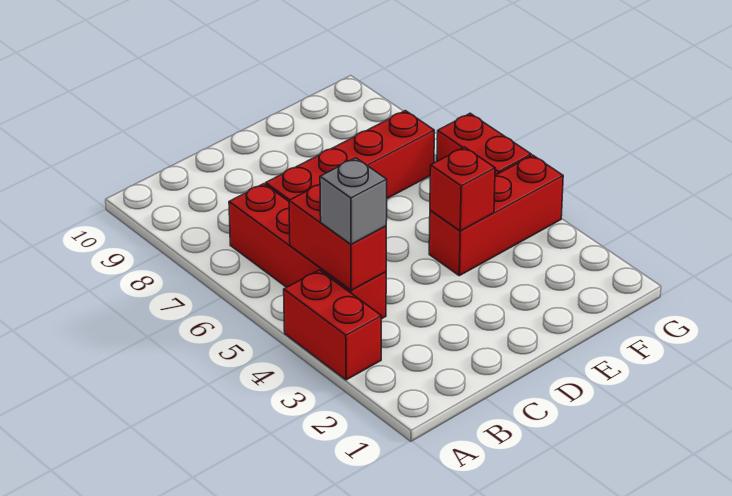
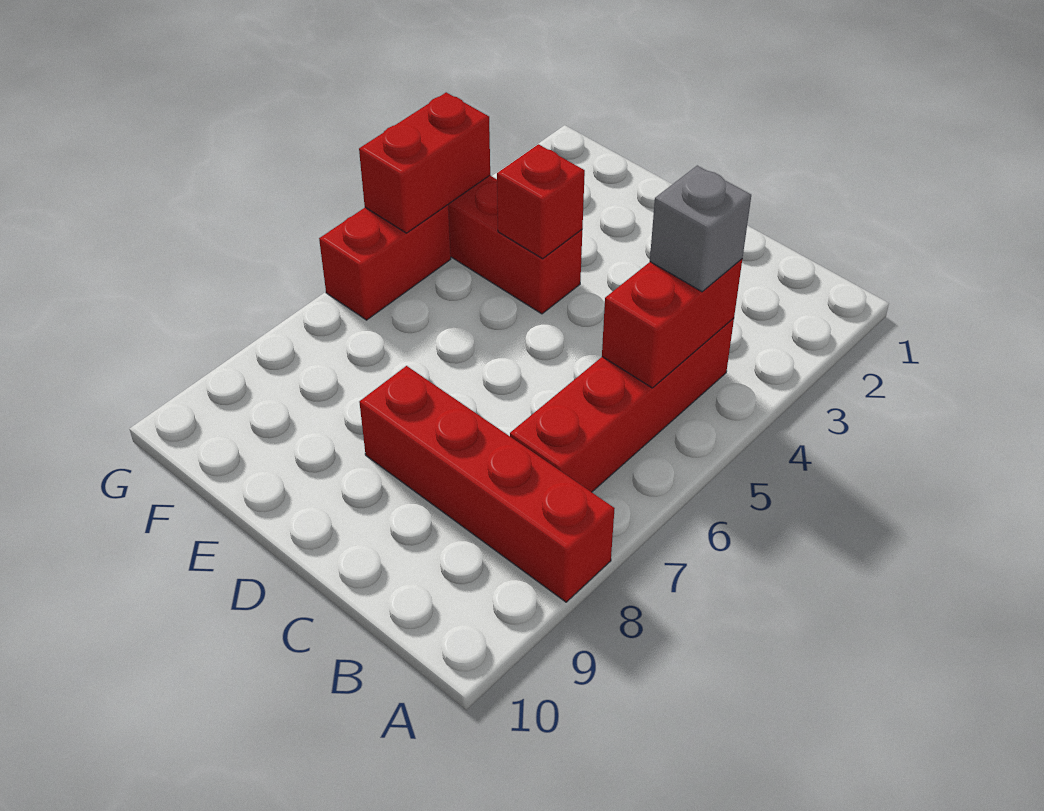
red 1x2 brick [284,270,382,380] -> red 1x2 brick moved to [359,92,490,233]
red 1x4 brick [266,111,434,201] -> red 1x4 brick moved to [359,366,615,602]

